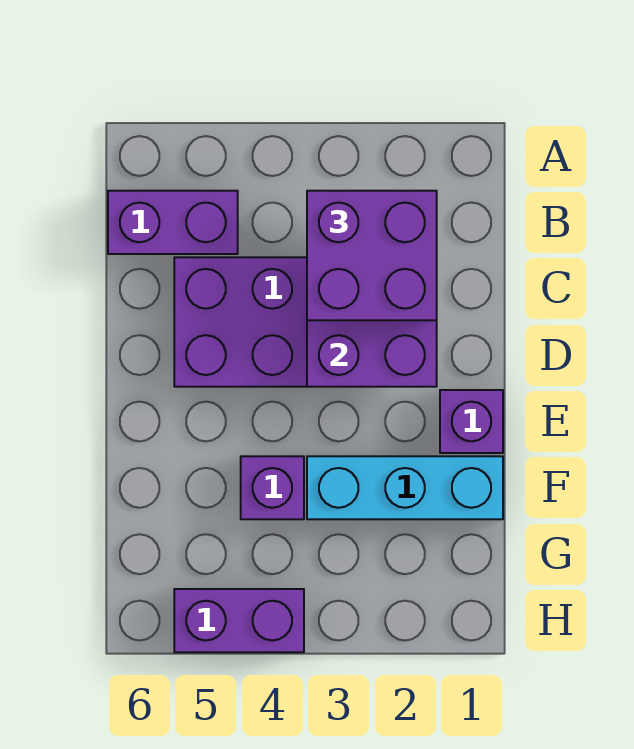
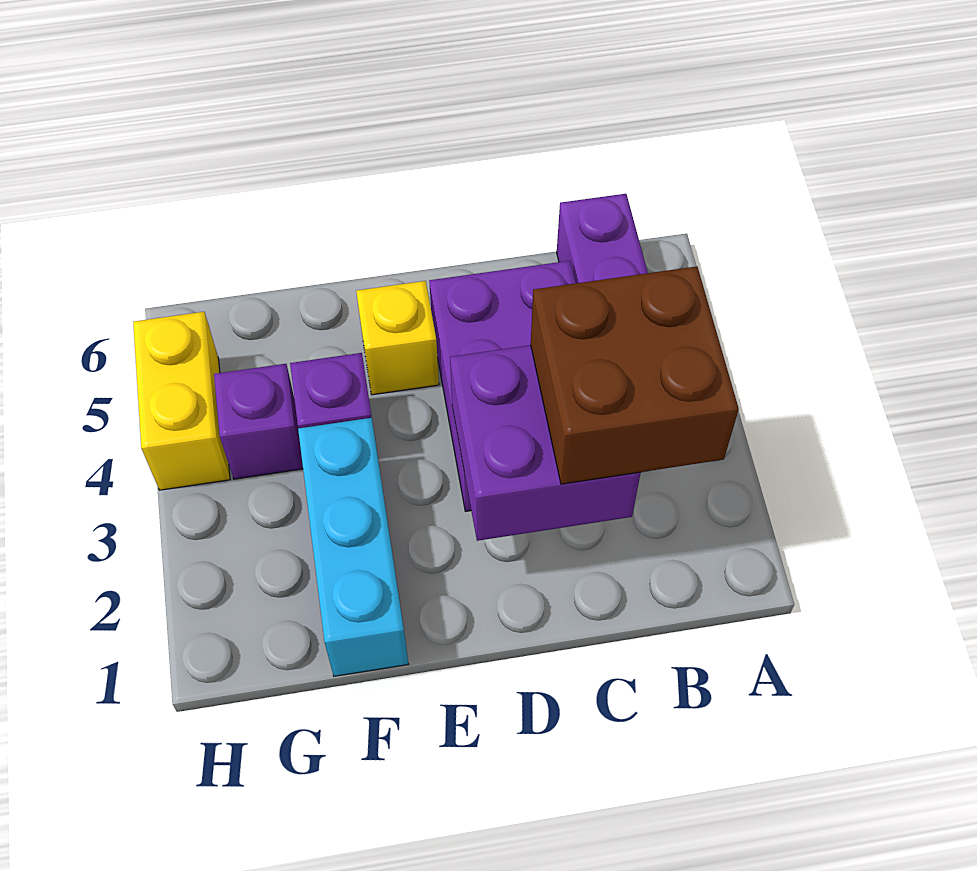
purple 2x2 brick [307,191,437,320] -> brown 2x2 brick [531,266,739,484]
purple 1x1 brick [440,390,503,453] -> purple 1x1 brick moved to [214,364,303,479]
none -> yellow 1x1 brick [356,281,439,395]
purple 1x2 brick [174,589,304,652] -> yellow 1x2 brick [133,312,230,490]

